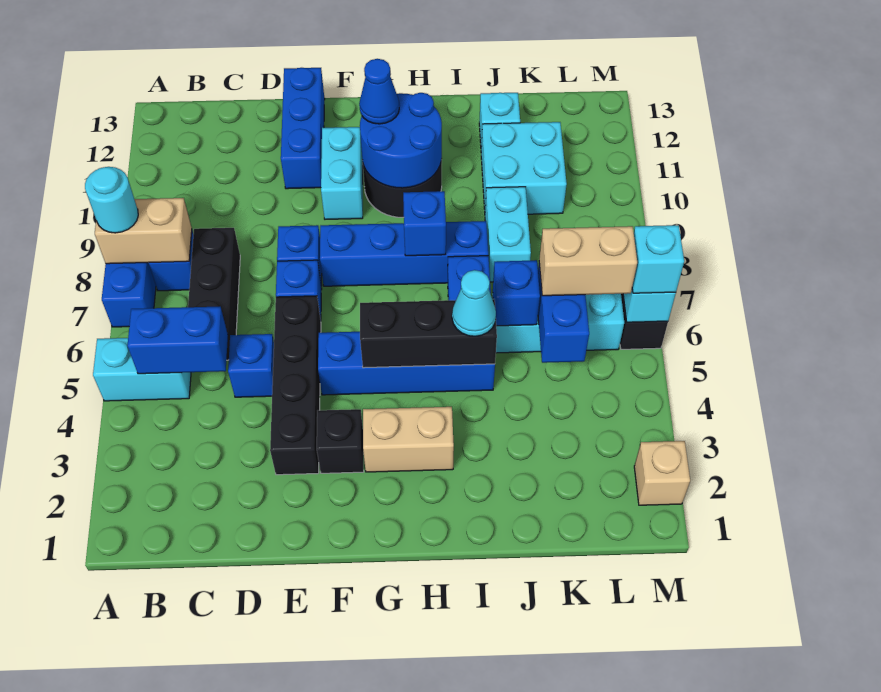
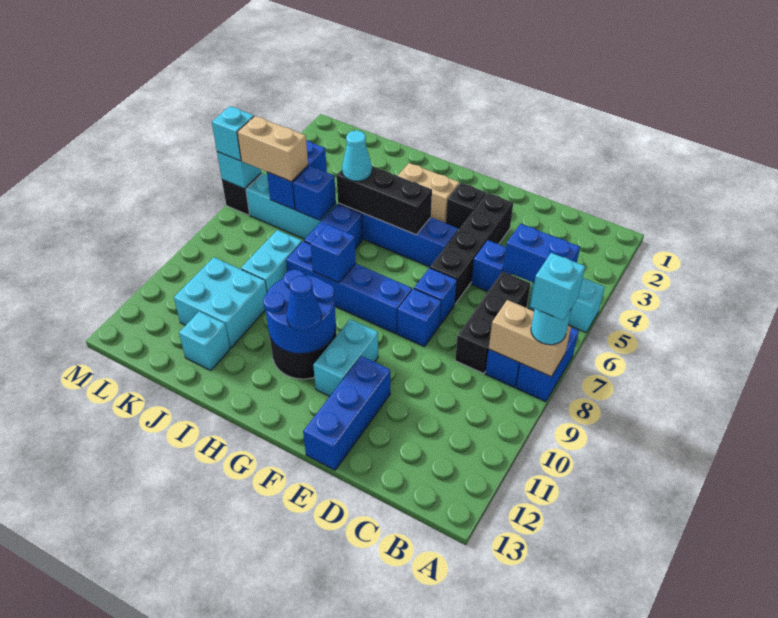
none -> cyan 1x1 brick [530,253,585,321]
tan 1x1 brick [634,441,690,505] -> none

